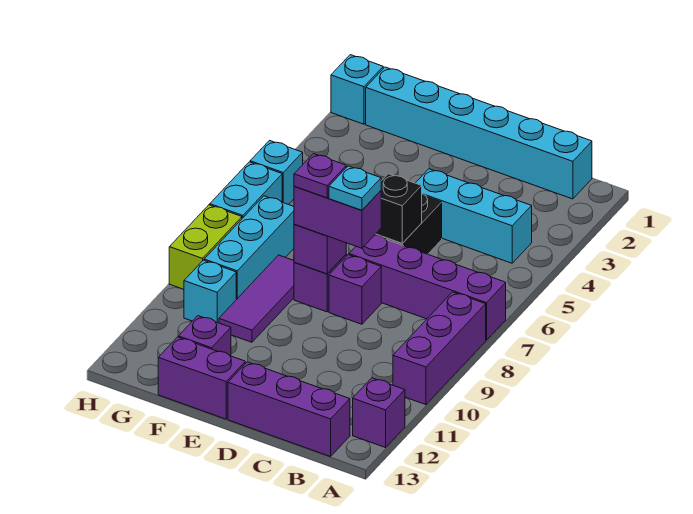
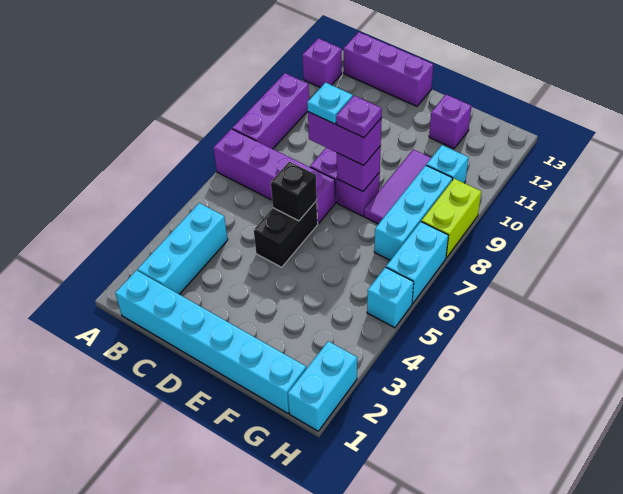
cyan 1x3 brick [416,169,532,263] -> cyan 1x3 brick turned to [138,203,228,294]
purple 1x2 brick [158,337,245,419] -> none
cyan 1x1 brick [331,55,383,124] -> cyan 1x2 brick [288,341,357,431]

